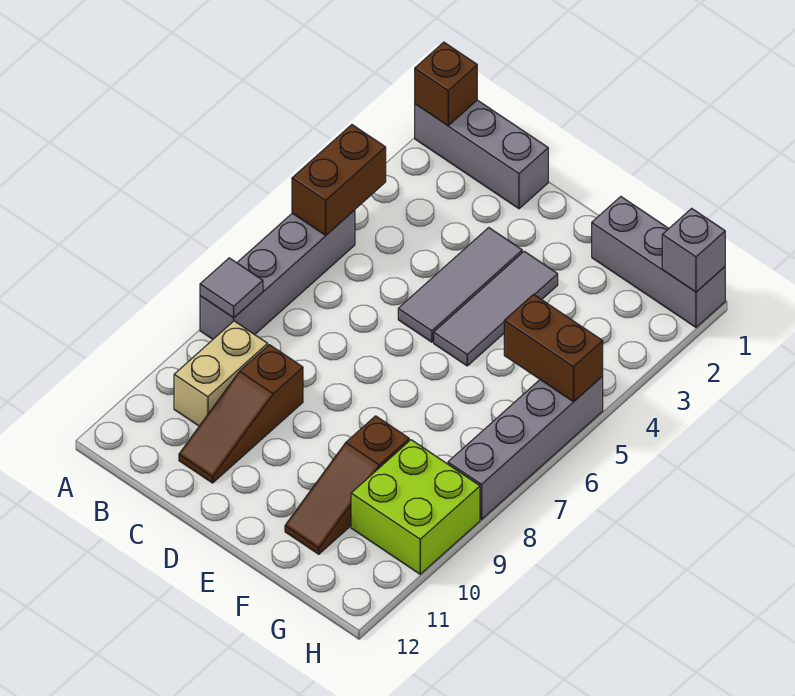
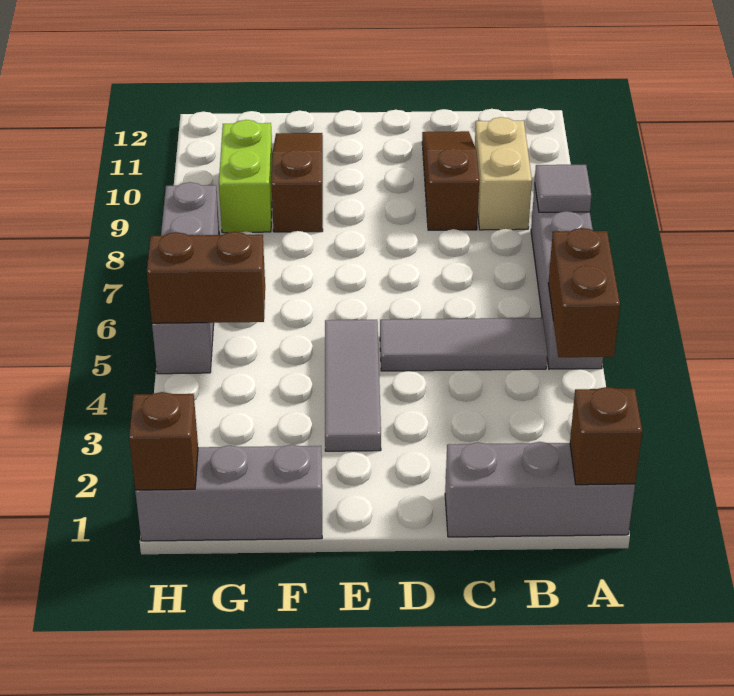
grey 1x3 tile [398,228,522,342] -> grey 1x3 tile turned to [380,318,547,371]
lime 2x2 brick [351,440,480,574] -> lime 1x2 brick [219,120,272,233]
grey 1x1 brick [662,208,725,292] -> brown 1x1 brick [129,392,198,490]

